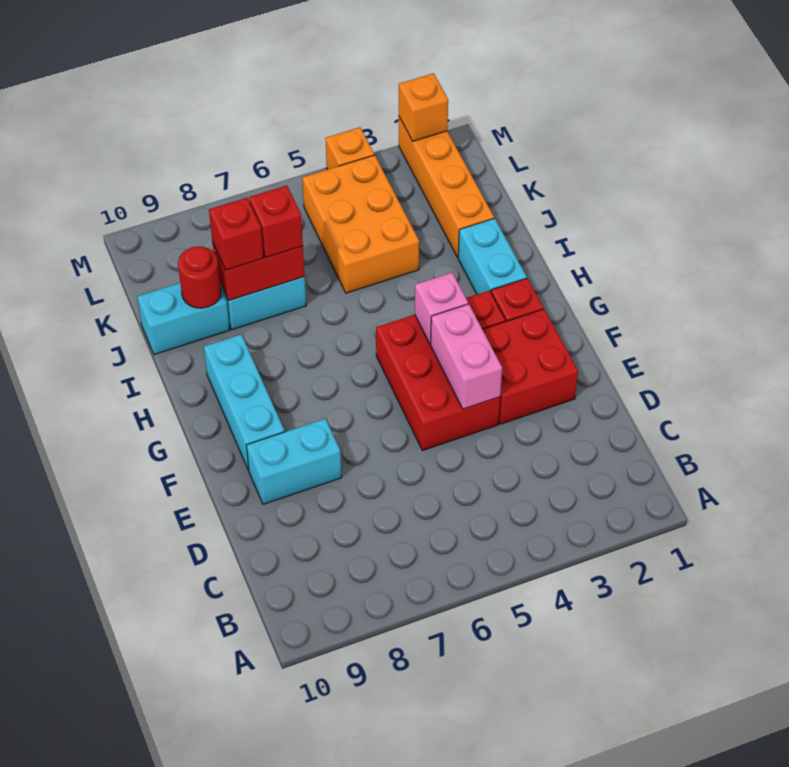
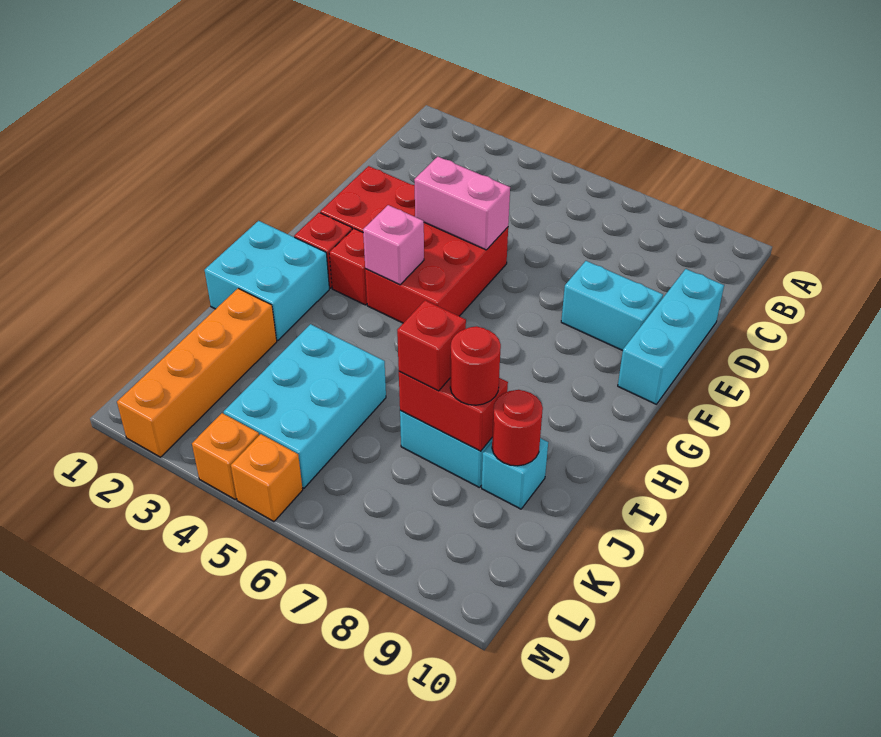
pink 1x2 brick [431,304,502,409] -> pink 1x2 brick turned to [414,157,510,250]
cyan 1x3 brick [204,335,285,471] -> cyan 1x3 brick moved to [618,269,724,404]
cyan 1x2 brick [458,218,527,294] -> cyan 2x2 brick [205,221,329,340]
orange 2x3 brick [302,155,419,293] -> cyan 2x3 brick [224,324,386,488]
red 1x1 brick [209,198,263,270] -> red 1x1 round brick [450,326,501,405]
cyan 1x2 brick [137,283,230,355] -> cyan 1x1 brick [482,438,548,509]
orange 1x1 brick [399,73,448,141] -> orange 1x1 brick moved to [231,434,303,522]

